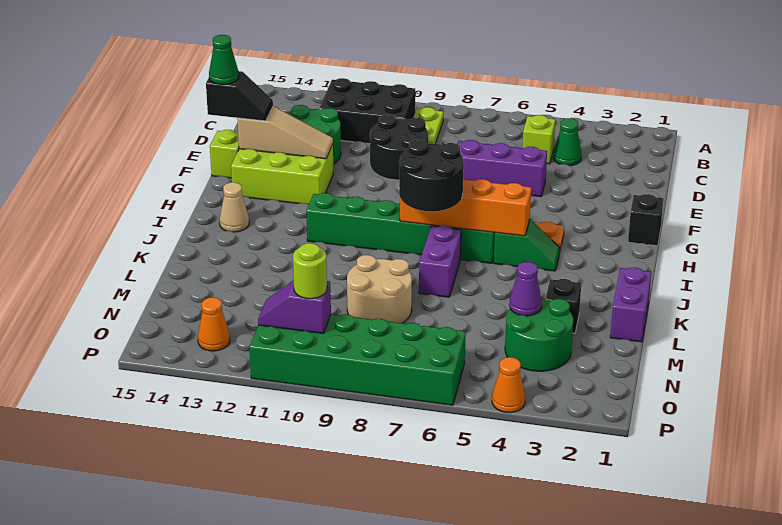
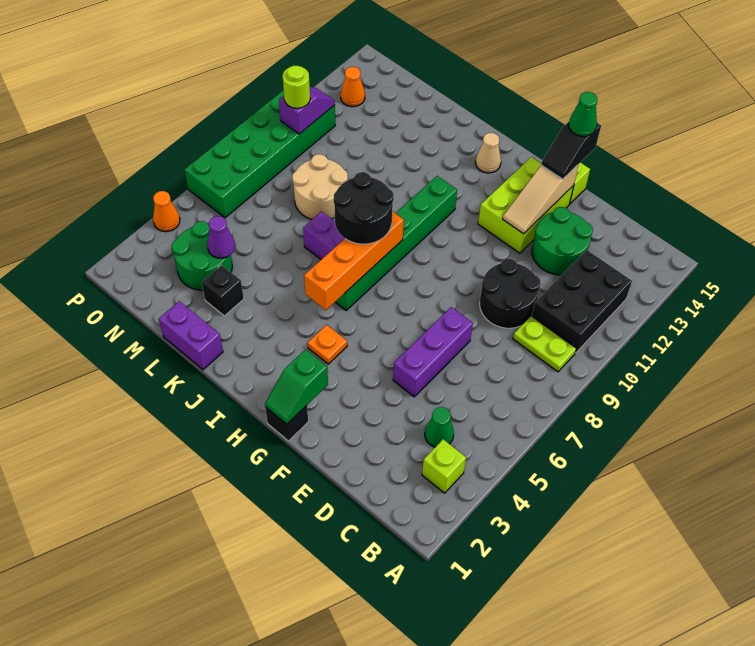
lime 1x1 brick [522,115,555,164] -> lime 1x1 brick moved to [422,439,466,493]
green 1x2 slope [494,219,560,271] -> green 1x2 slope moved to [265,349,328,424]

